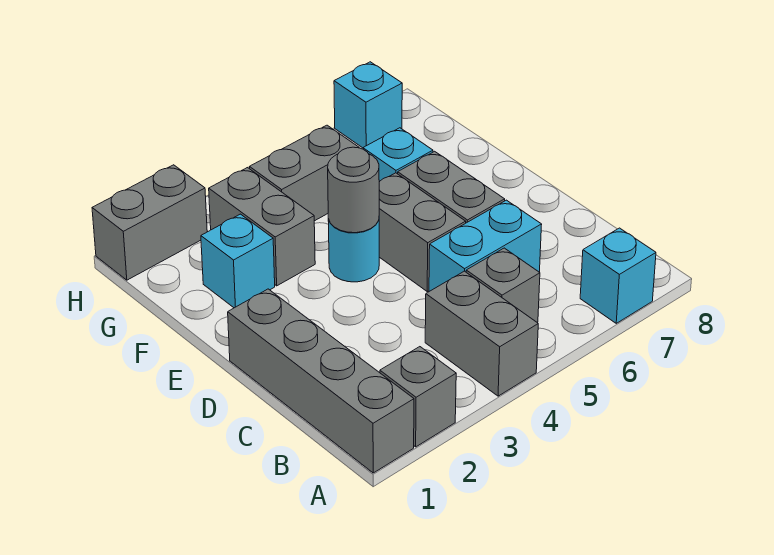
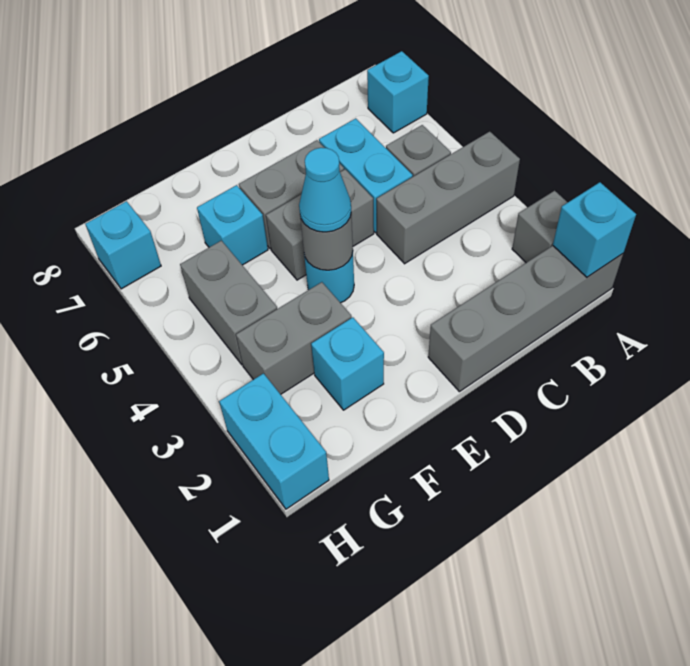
none -> cyan 1x1 brick [553,182,636,277]
grey 1x2 brick [425,271,538,396] -> grey 1x3 brick [377,132,520,264]
none -> cyan 1x1 cone [299,148,351,232]
grey 1x2 brick [92,165,207,280] -> cyan 1x2 brick [219,374,329,509]

